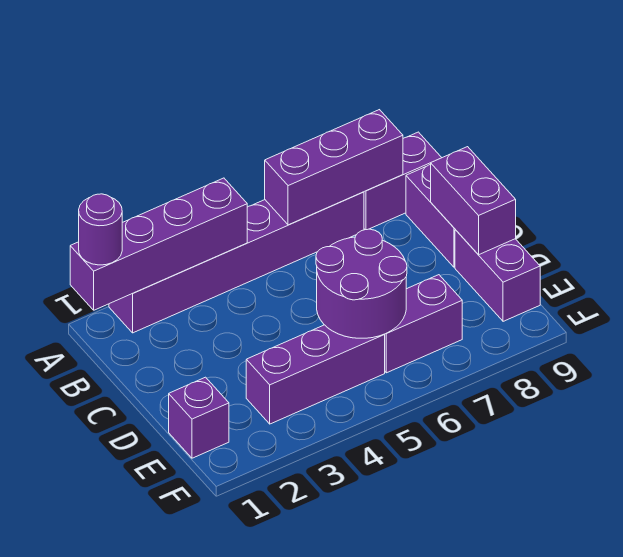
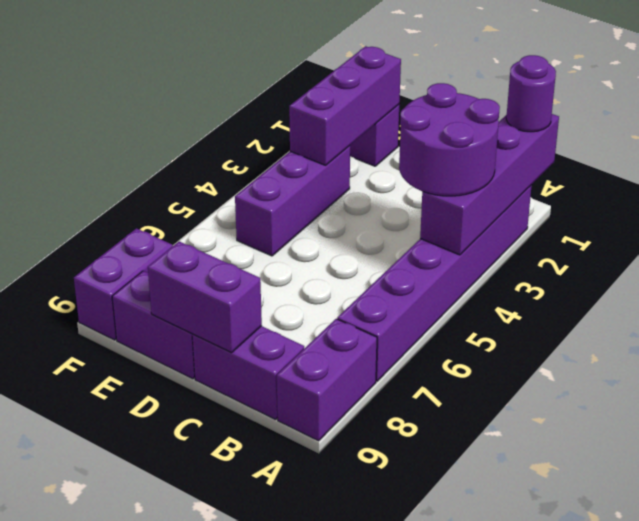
purple 1x3 brick [265,110,403,225] -> purple 1x3 brick moved to [289,46,401,165]
purple 2x2 round brick [316,229,407,338] -> purple 2x2 round brick moved to [399,83,500,196]
purple 1x2 brick [384,275,462,373] -> purple 1x2 brick moved to [74,228,173,340]

